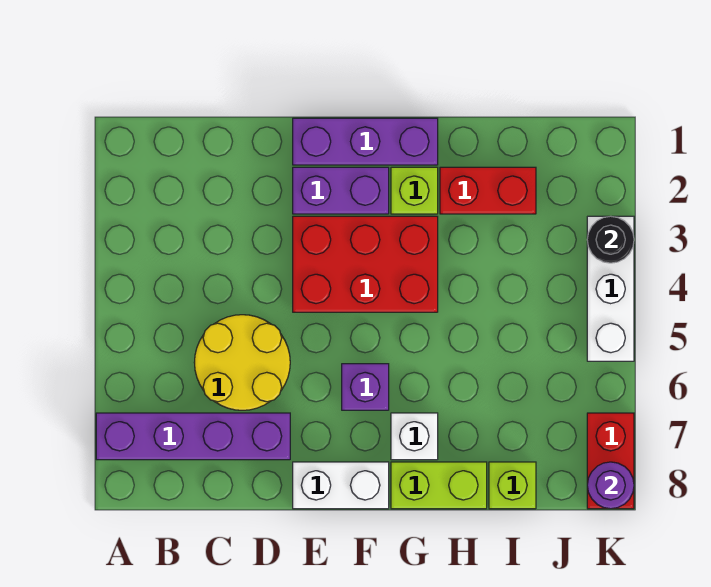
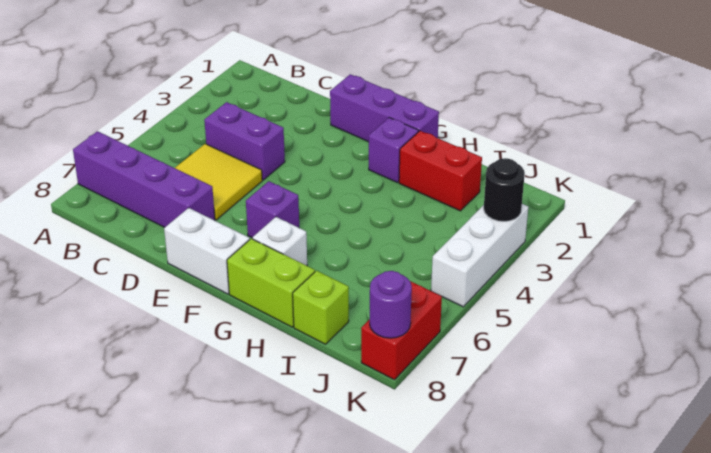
yellow 2x2 round brick [194,315,290,410] -> yellow 2x2 tile [175,144,262,220]
purple 1x2 brick [293,167,389,214] -> purple 1x2 brick moved to [204,102,285,180]
red 2x3 brick [293,216,438,312] -> none
lime 1x1 brick [391,167,438,214] -> purple 1x1 brick [369,118,418,183]

